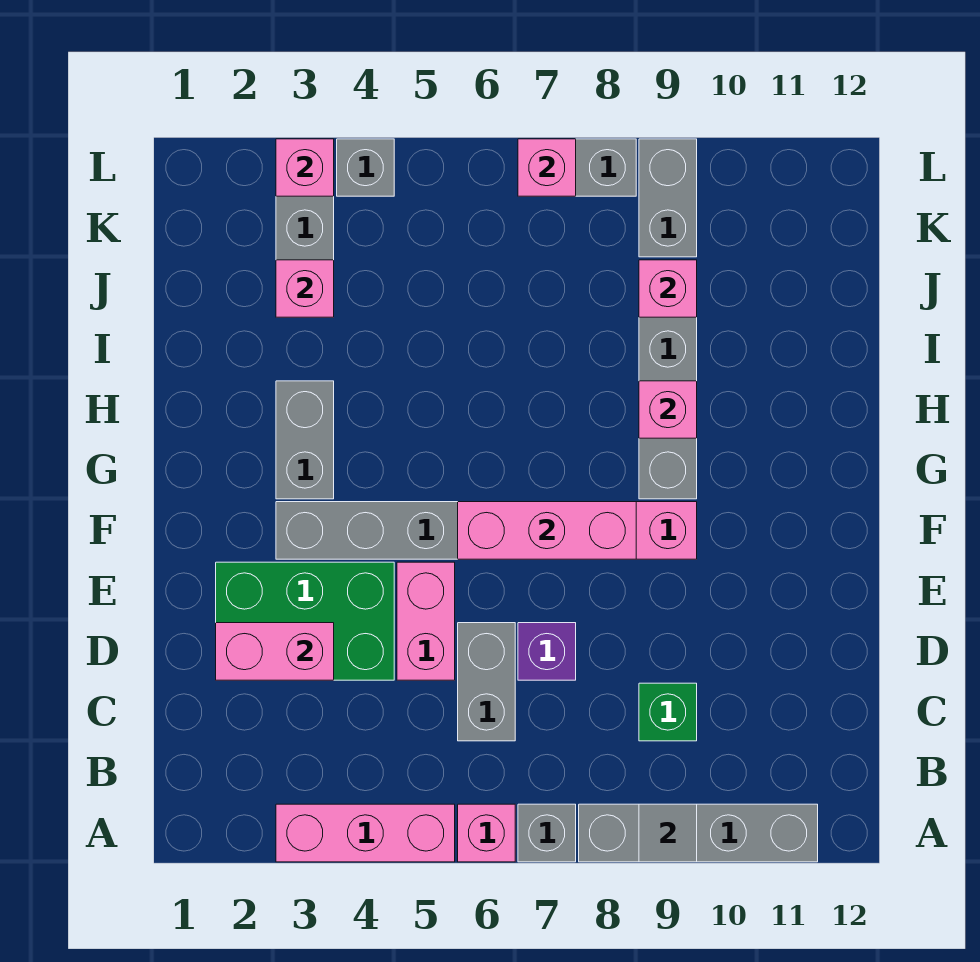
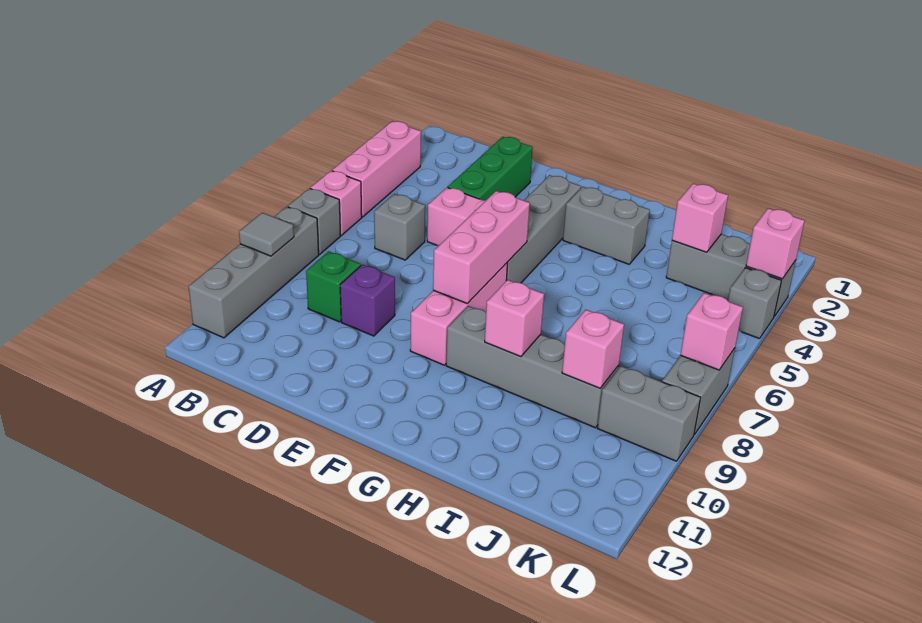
grey 1x2 brick [458,623,515,741] -> grey 1x1 brick [374,194,425,260]
green 2x3 brick [216,562,394,680] -> green 1x3 brick [448,137,533,201]
pink 1x2 brick [216,623,334,680] -> none
purple 1x1 brick [518,623,576,680] -> purple 1x1 brick moved to [340,265,395,336]

